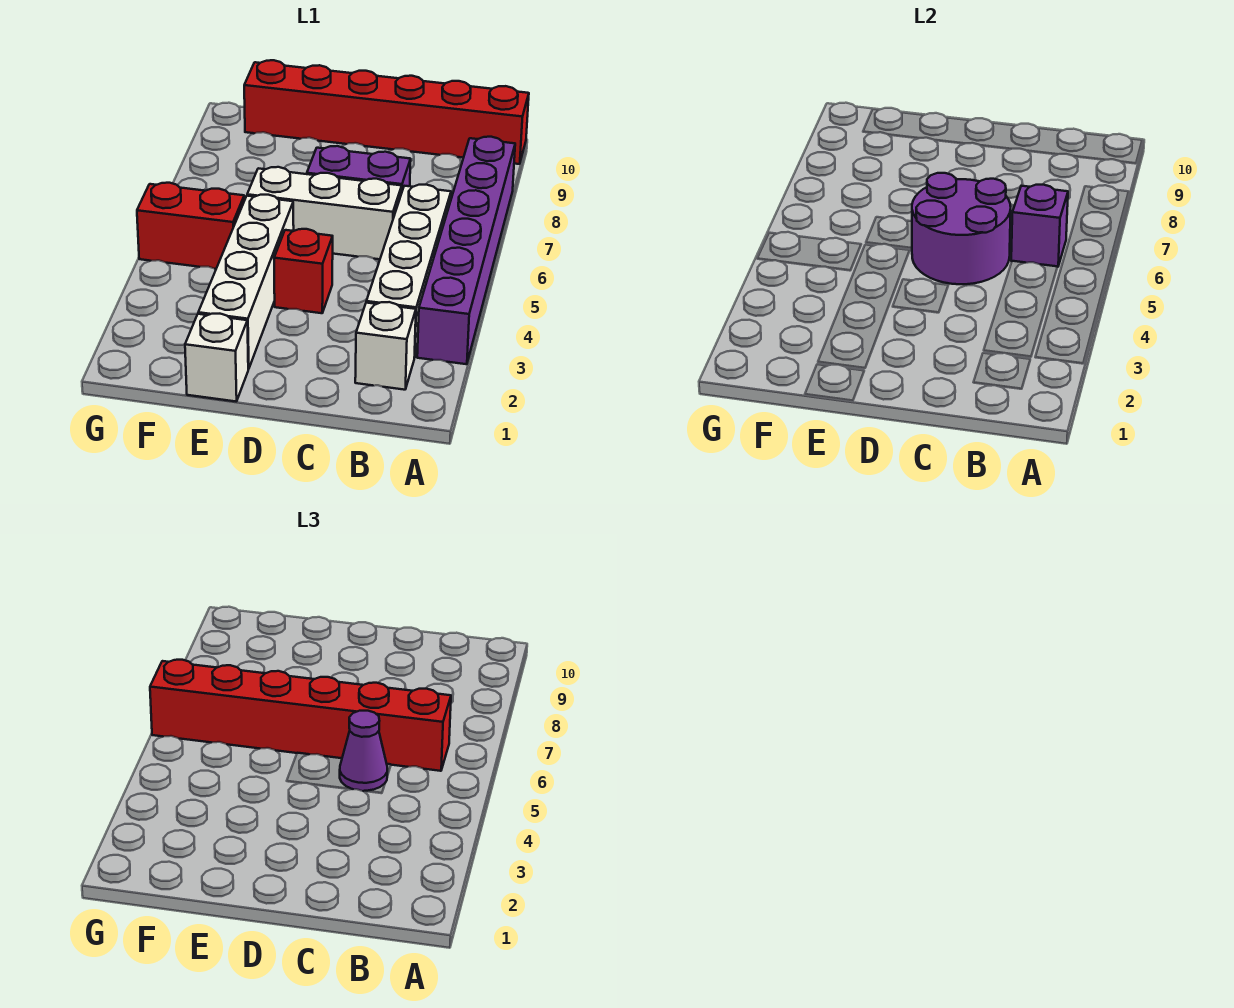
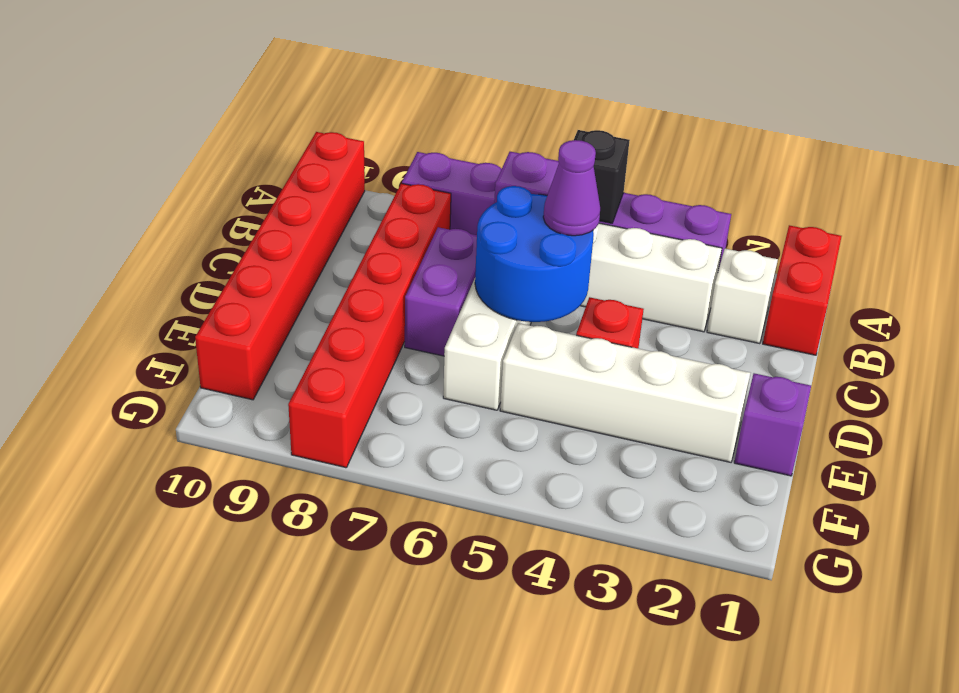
none -> black 1x1 brick [574,130,630,223]
red 1x6 brick [150,660,451,771] -> red 1x6 brick moved to [288,183,451,468]
purple 2x2 round brick [912,173,1011,284] -> blue 2x2 round brick [475,186,594,322]
white 1x1 brick [185,314,248,401] -> purple 1x1 brick [734,373,811,476]
red 1x2 brick [137,183,244,269] -> red 1x2 brick moved to [763,225,842,355]

